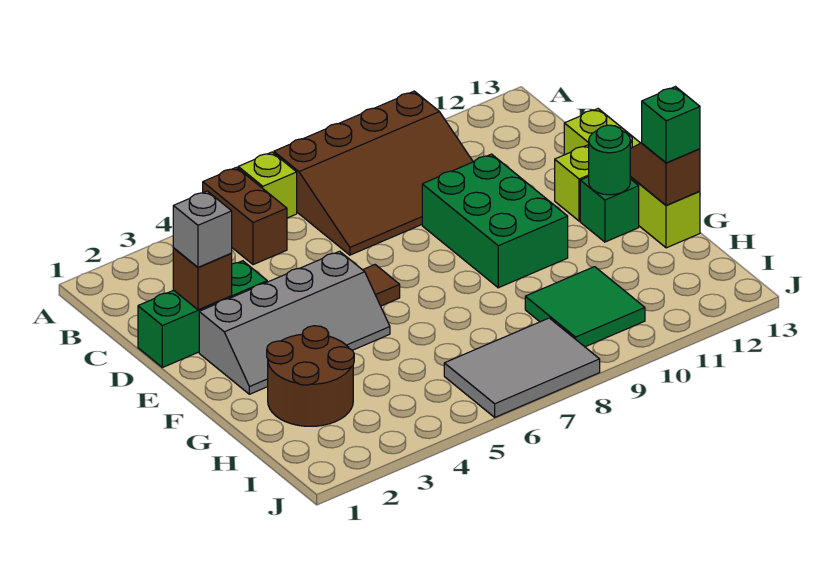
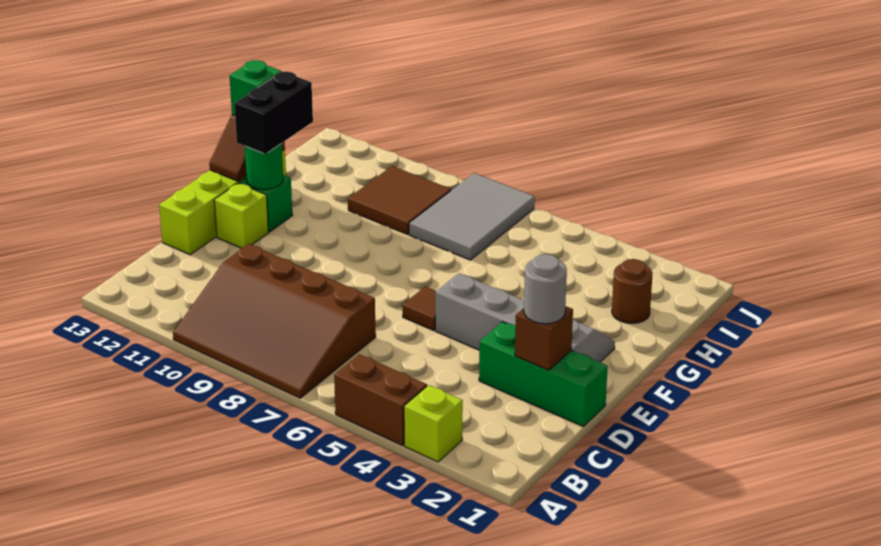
brown 1x2 brick [203,167,287,265] -> brown 1x2 brick turned to [334,354,427,446]
lime 1x1 brick [238,152,297,218] -> lime 1x1 brick moved to [404,385,463,462]
brown 3x4 slope [274,91,473,255] -> brown 3x4 slope turned to [173,244,376,398]
grey 1x1 brick [173,191,232,267] -> grey 1x1 round brick [524,254,567,324]
green 2x3 brick [422,154,568,288] -> none
none -> black 1x2 brick [234,71,313,154]
brown 2x2 round brick [267,326,354,426] -> brown 1x1 round brick [612,259,653,323]
green 2x2 tile [525,267,645,347] -> brown 2x2 tile [348,166,451,234]
grey 2x3 tile [444,318,600,417] -> grey 2x3 tile turned to [409,173,535,260]

